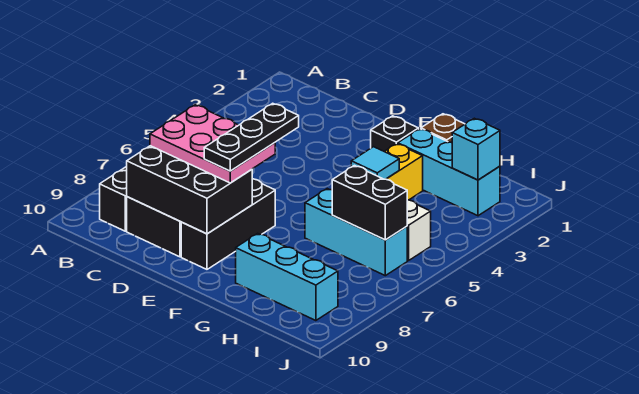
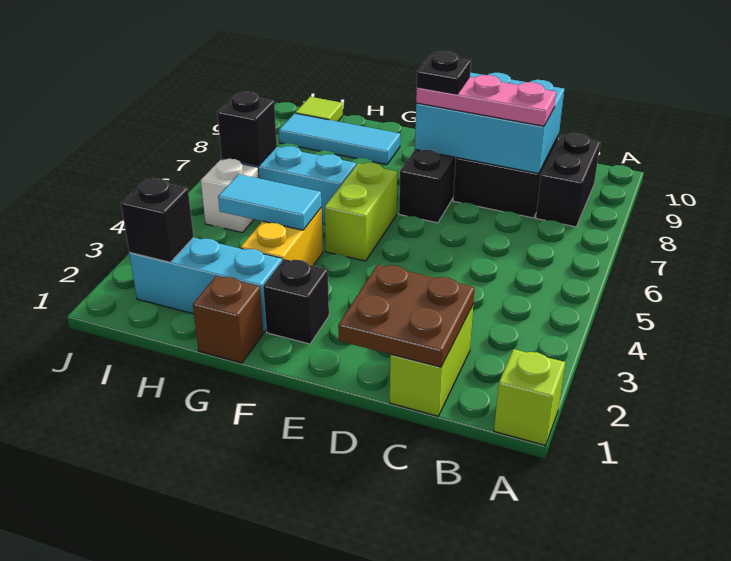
none -> lime 1x1 brick [494,349,565,445]
none -> lime 1x2 brick [390,305,473,416]
none -> brown 2x2 plate [338,264,475,367]
pink 2x3 plate [150,105,275,183] -> pink 1x3 plate [416,75,556,126]
black 2x3 brick [127,146,252,234] -> cyan 2x3 brick [415,73,564,174]
black 1x3 plate [204,103,299,171] -> black 1x1 plate [417,51,471,94]
none -> lime 1x2 brick [324,162,397,261]
cyan 1x1 tile [351,147,399,179] -> cyan 1x2 tile [218,174,321,230]
cyan 1x3 brick [236,233,338,321] -> cyan 1x3 tile [279,113,400,165]
black 1x2 brick [332,166,407,240] -> black 1x1 brick [217,92,277,166]
cyan 1x1 brick [452,118,500,180] -> black 1x1 brick [121,178,194,262]
none -> lime 1x1 tile [295,97,343,121]

